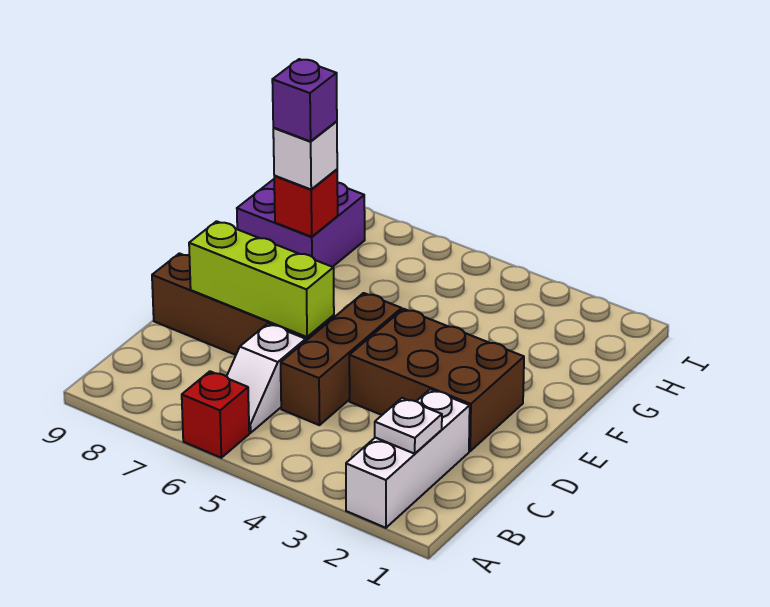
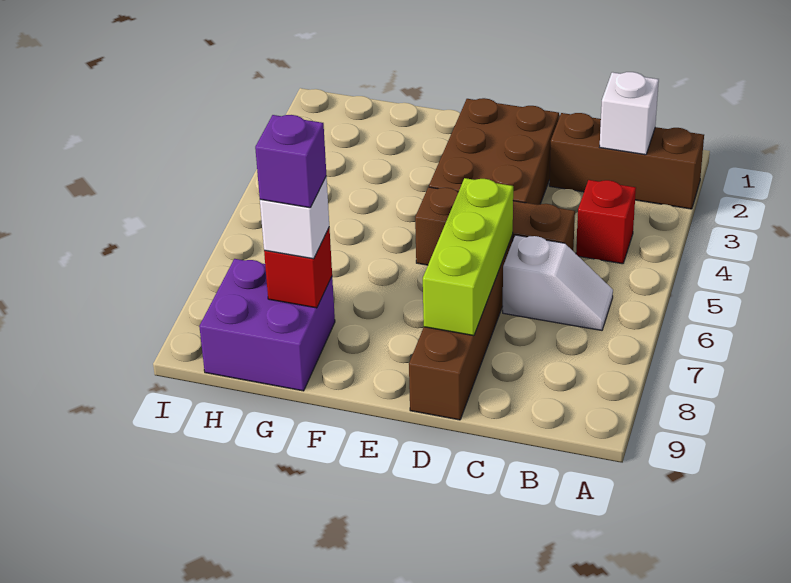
white 1x3 brick [346,389,470,528] -> brown 1x3 brick [549,113,704,209]
red 1x1 brick [182,371,249,458] -> red 1x1 brick moved to [576,180,636,264]
white 1x1 plate [375,398,442,454] -> white 1x1 brick [600,72,659,155]

